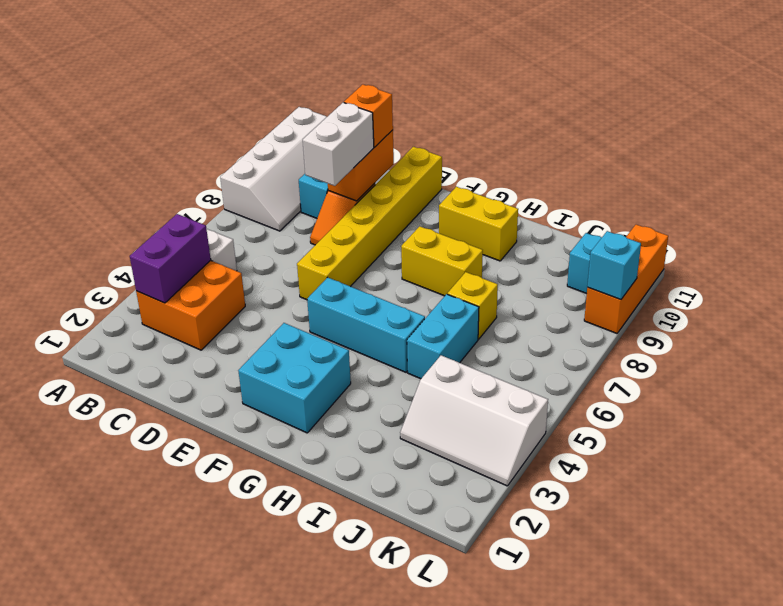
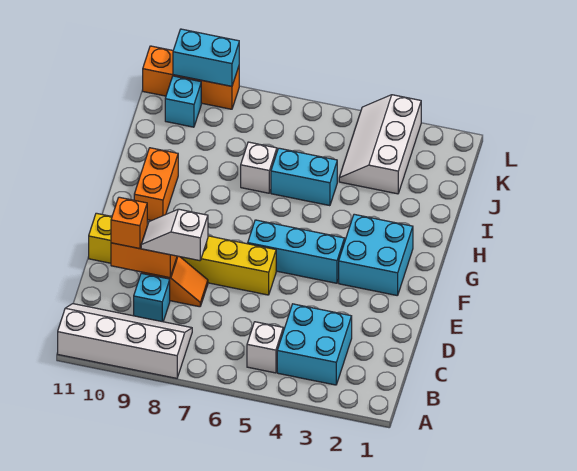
orange 2x2 brick [136,260,245,350] -> cyan 2x2 brick [277,304,352,385]
purple 1x2 brick [130,214,211,303] -> none
white 1x2 brick [303,103,374,186] -> white 1x2 slope [141,209,208,261]
cyan 1x3 brick [307,277,425,372] -> cyan 1x3 brick turned to [248,220,345,283]
yellow 1x2 brick [401,226,483,296] -> none
yellow 1x2 brick [439,187,518,261] -> orange 1x2 brick [134,148,178,221]
yellow 1x1 brick [447,272,498,339] -> white 1x1 brick [241,142,277,193]
white 2x3 slope [400,355,548,486] -> white 2x3 slope turned to [339,95,421,194]
cyan 1x1 brick [587,231,641,300] -> cyan 1x2 brick [173,29,239,86]

